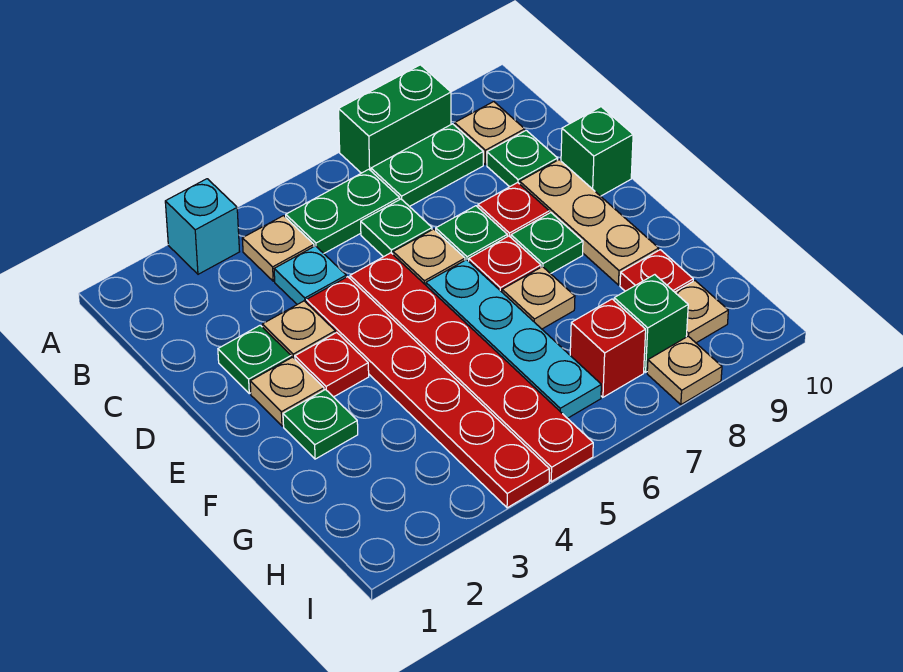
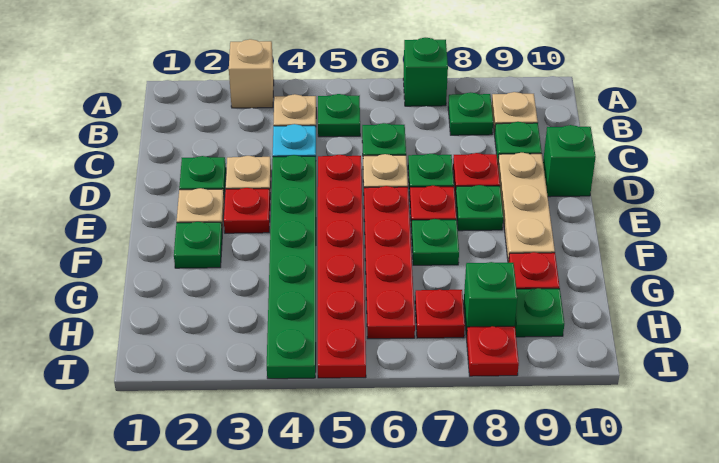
cyan 1x1 brick [165,179,240,274] -> tan 1x1 brick [229,39,274,108]
green 1x2 brick [339,65,451,173] -> green 1x1 brick [403,38,448,106]
green 1x2 plate [286,169,400,253] -> green 1x1 plate [318,94,360,137]
green 1x2 plate [371,124,483,207] -> green 1x1 plate [448,92,493,135]
red 1x6 plate [306,277,549,508] -> green 1x6 plate [267,155,316,379]
cyan 1x4 plate [426,260,601,418] -> red 1x4 plate [364,186,415,339]
tan 1x1 plate [502,267,575,329] -> green 1x1 plate [411,219,459,265]
red 1x1 brick [570,299,646,397] -> red 1x1 plate [415,289,465,338]
tan 1x1 plate [675,281,728,343] -> green 1x1 plate [515,288,564,337]
tan 1x1 plate [647,336,722,405] -> red 1x1 plate [467,326,519,376]

